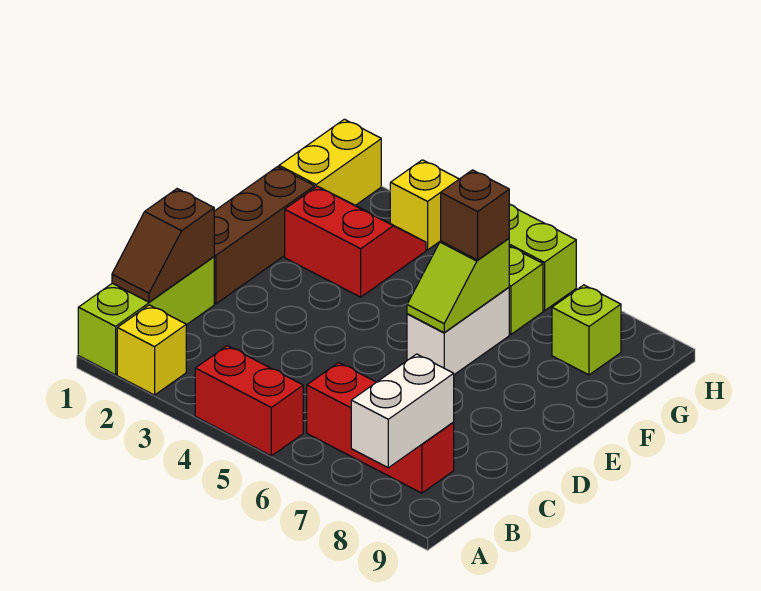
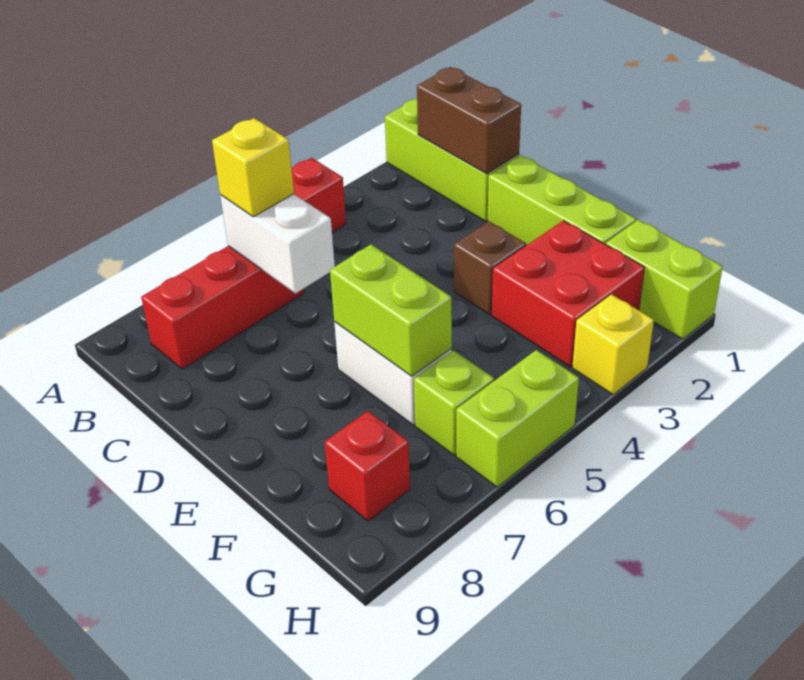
yellow 1x1 brick [117,305,186,395] -> yellow 1x1 brick moved to [212,118,294,217]
white 1x2 brick [351,354,454,468] -> white 1x2 brick moved to [220,194,335,293]
brown 1x2 slope [112,189,214,302] -> brown 1x2 brick [417,67,521,174]
brown 1x3 brick [214,167,315,304] -> lime 1x3 brick [488,156,636,245]
lime 1x2 slope [407,238,509,332] -> lime 1x2 brick [330,245,452,376]
red 2x2 slope [285,186,426,297] -> red 2x2 brick [492,221,645,367]
brown 1x1 brick [441,170,509,260] -> brown 1x1 brick moved to [454,221,526,315]
yellow 1x2 brick [279,119,381,205] -> lime 1x2 brick [606,220,723,339]
lime 1x1 brick [552,285,621,375] -> red 1x1 brick [325,411,410,521]

